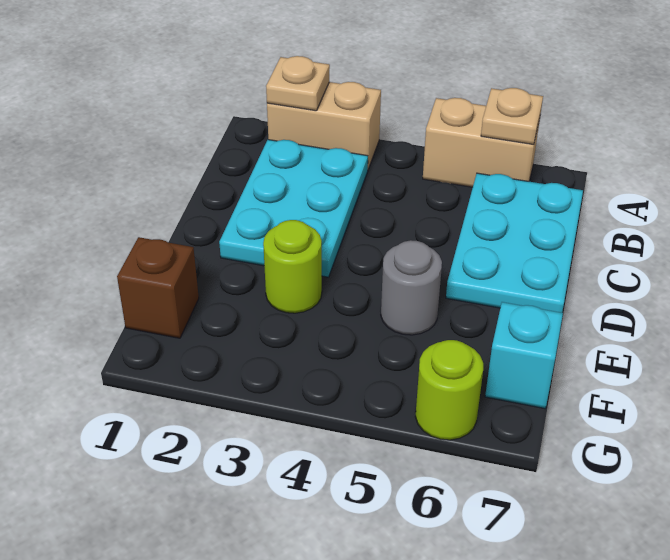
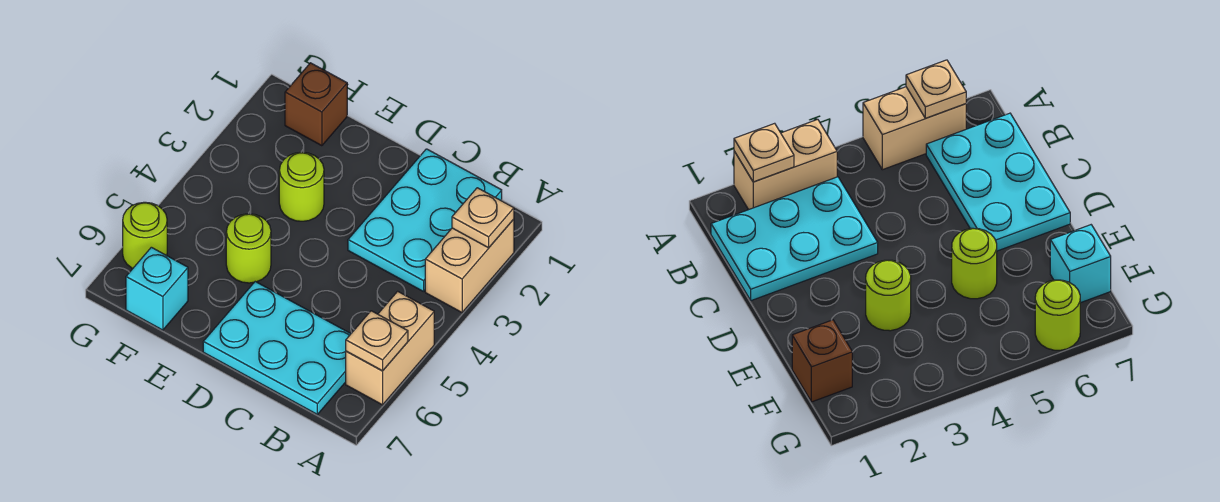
cyan 2x3 plate [219,140,368,277] -> cyan 2x3 plate turned to [348,149,502,292]
grey 1x1 round brick [381,240,442,335] -> lime 1x1 round brick [226,214,271,283]

